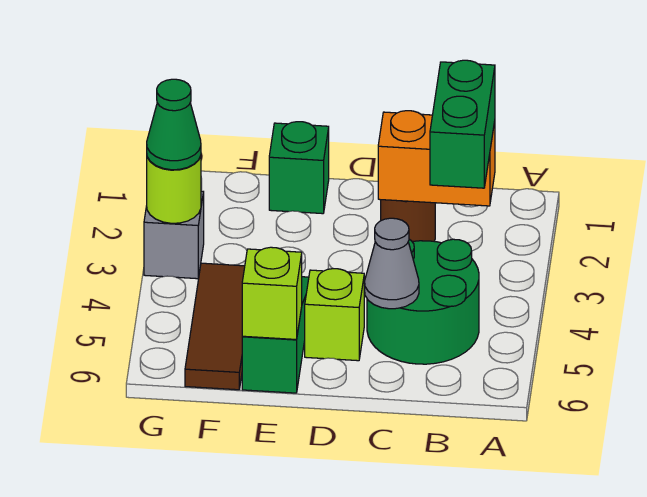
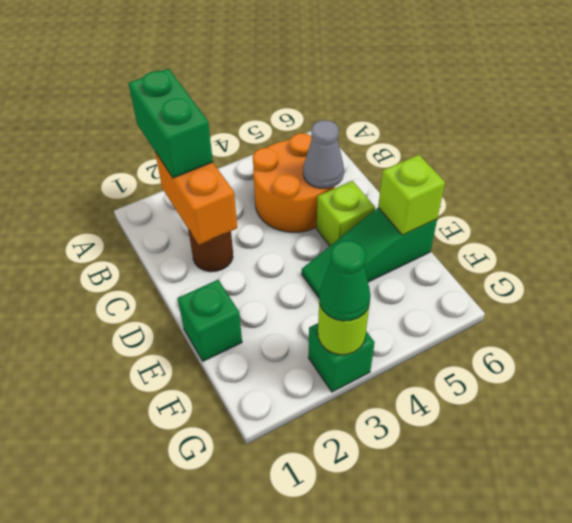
green 1x2 brick [430,60,495,188] -> green 1x2 brick turned to [129,69,213,178]
green 2x2 round brick [367,239,479,364] -> orange 2x2 round brick [253,133,335,232]
brown 1x3 tile [185,263,245,390] -> none
grey 1x1 brick [144,191,204,279] -> green 1x1 brick [308,323,375,392]

